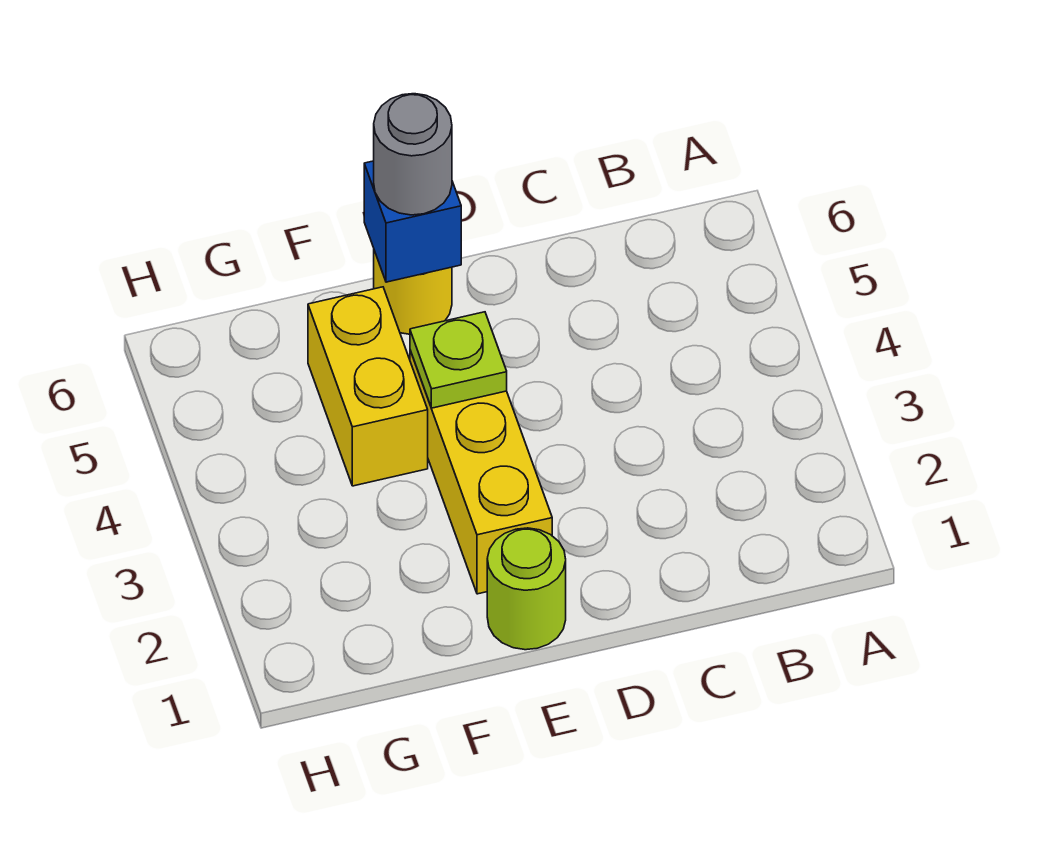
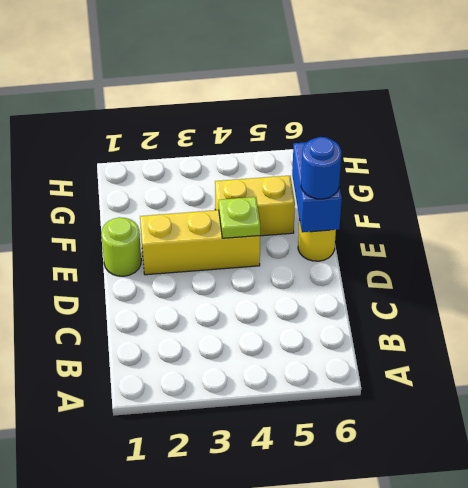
blue 1x1 brick [364,161,461,282] -> blue 1x2 brick [292,142,342,232]
grey 1x1 round brick [374,94,452,215] -> blue 1x1 round brick [301,137,341,199]

